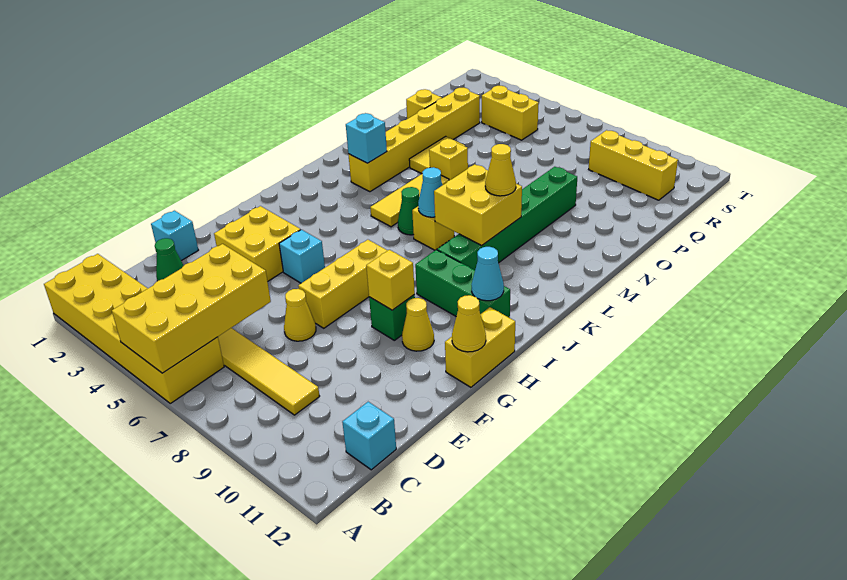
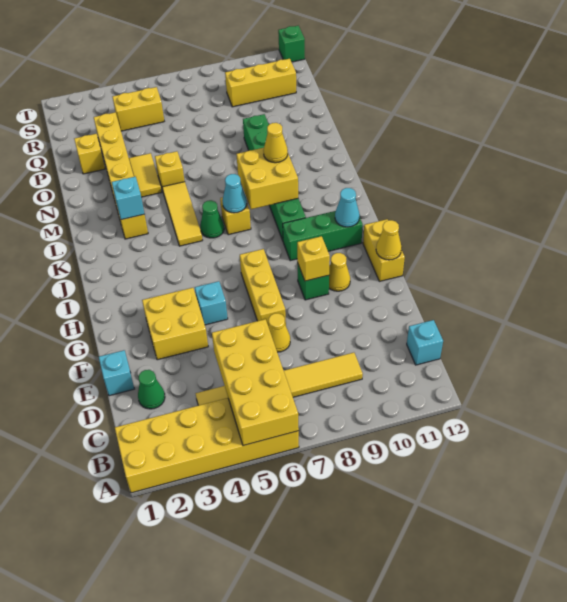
none -> green 1x1 brick [278,26,305,62]

